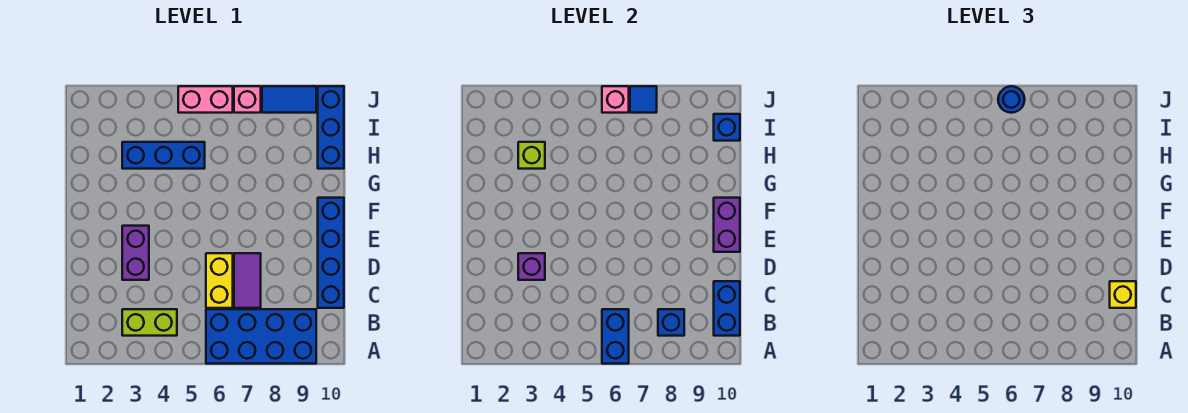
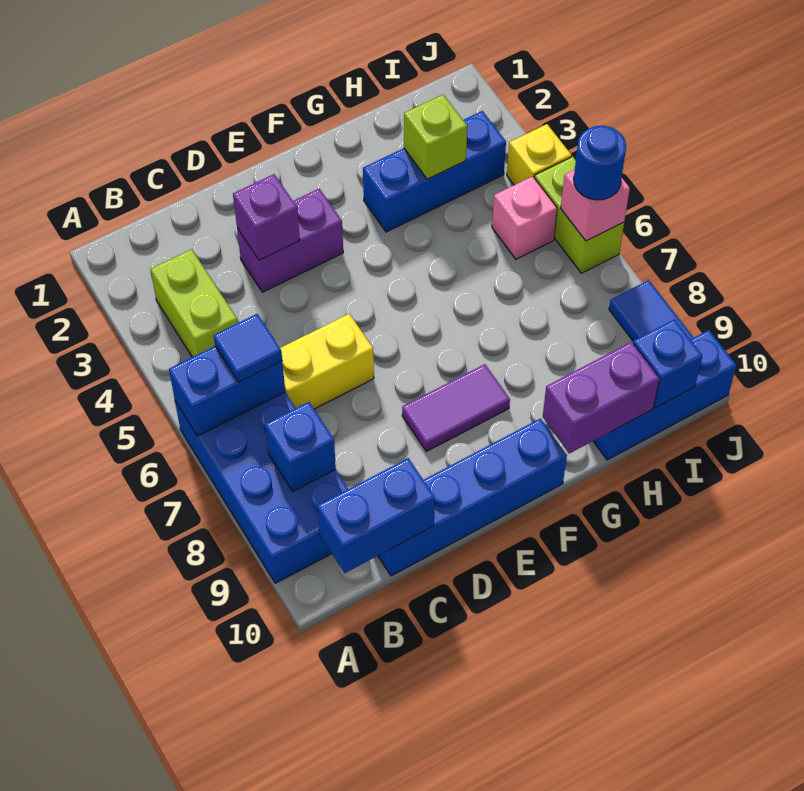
purple 1x2 tile [234,253,261,308] -> purple 1x2 tile moved to [402,364,510,451]
yellow 1x1 brick [1110,281,1136,308] -> yellow 1x1 brick moved to [507,124,572,185]
purple 1x2 brick [714,198,740,252] -> purple 1x2 brick moved to [543,342,659,454]
blue 1x3 brick [122,142,205,169] -> blue 1x3 brick turned to [363,111,506,232]
pink 1x2 brick [178,86,233,113] -> lime 1x2 brick [534,157,624,273]
pink 1x1 brick [234,86,261,113] -> pink 1x1 brick moved to [492,176,557,259]
blue 1x1 tile [630,86,657,113] -> blue 1x1 tile moved to [214,314,282,382]

